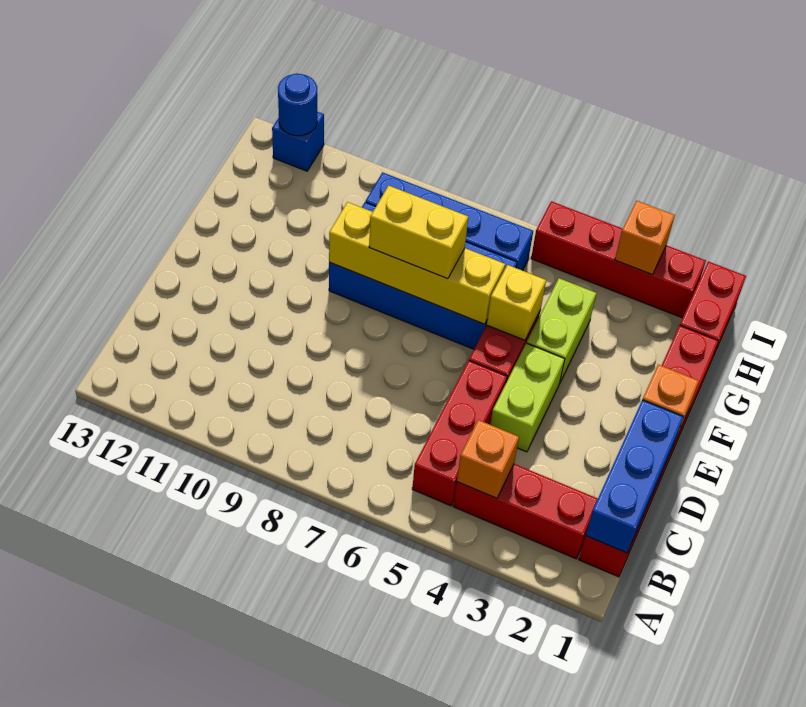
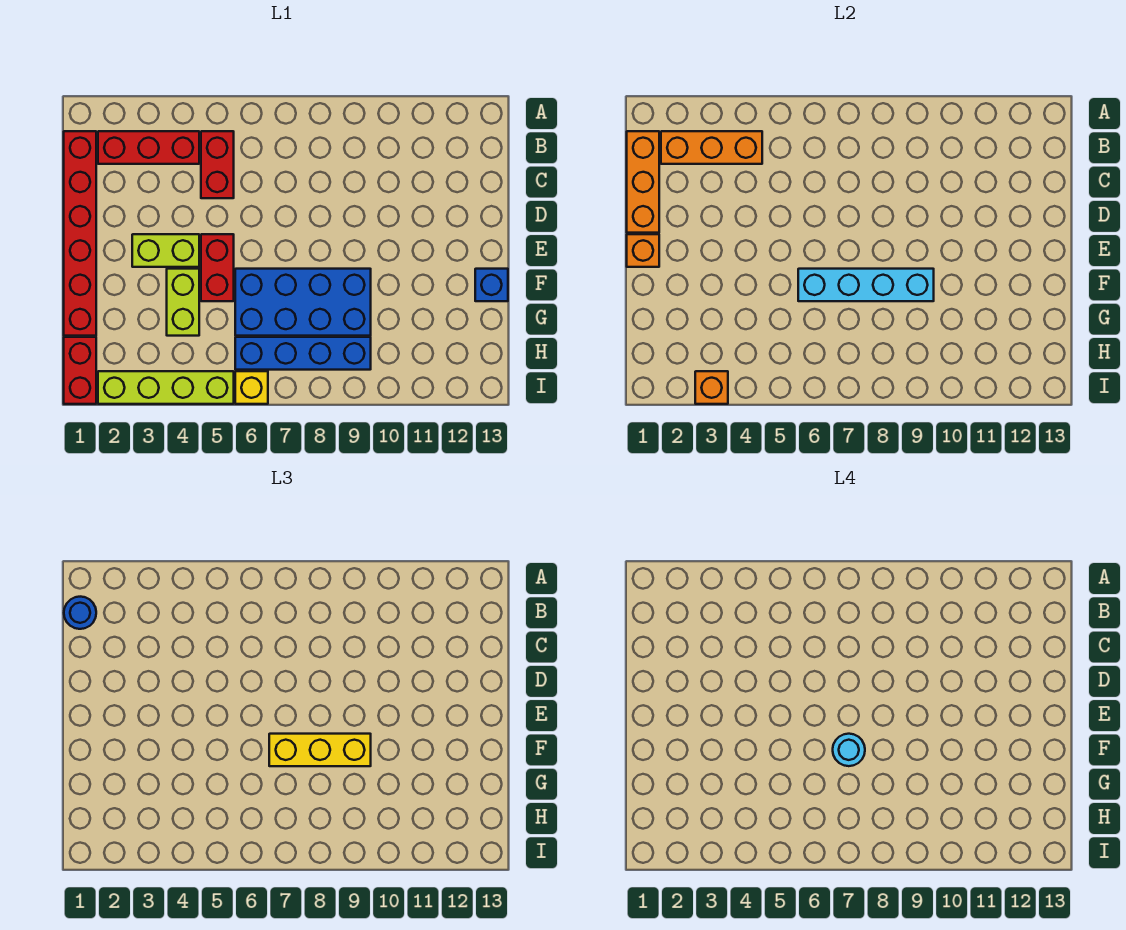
blue 1x3 brick [586,400,683,553] -> orange 1x3 brick [627,131,659,233]
orange 1x1 brick [457,420,519,498] -> orange 1x3 brick [661,131,762,164]
red 1x3 brick [412,361,507,506] -> red 1x2 brick [201,131,234,198]
lime 1x2 brick [490,343,565,452] -> lime 1x2 brick turned to [132,234,199,267]
yellow 1x1 brick [487,265,546,340] -> yellow 1x1 brick moved to [235,371,268,404]
yellow 1x4 brick [329,202,505,324] -> cyan 1x4 brick [798,269,934,301]
yellow 1x2 brick [369,185,468,279] -> yellow 1x3 brick [269,734,371,766]
none -> cyan 1x1 round brick [833,734,865,766]
red 1x4 brick [531,201,706,318] -> lime 1x4 brick [98,371,234,404]
blue 1x1 brick [272,112,324,171] -> blue 1x1 brick moved to [475,269,508,301]
blue 1x1 round brick [278,74,317,136] -> blue 1x1 round brick moved to [64,597,96,629]

